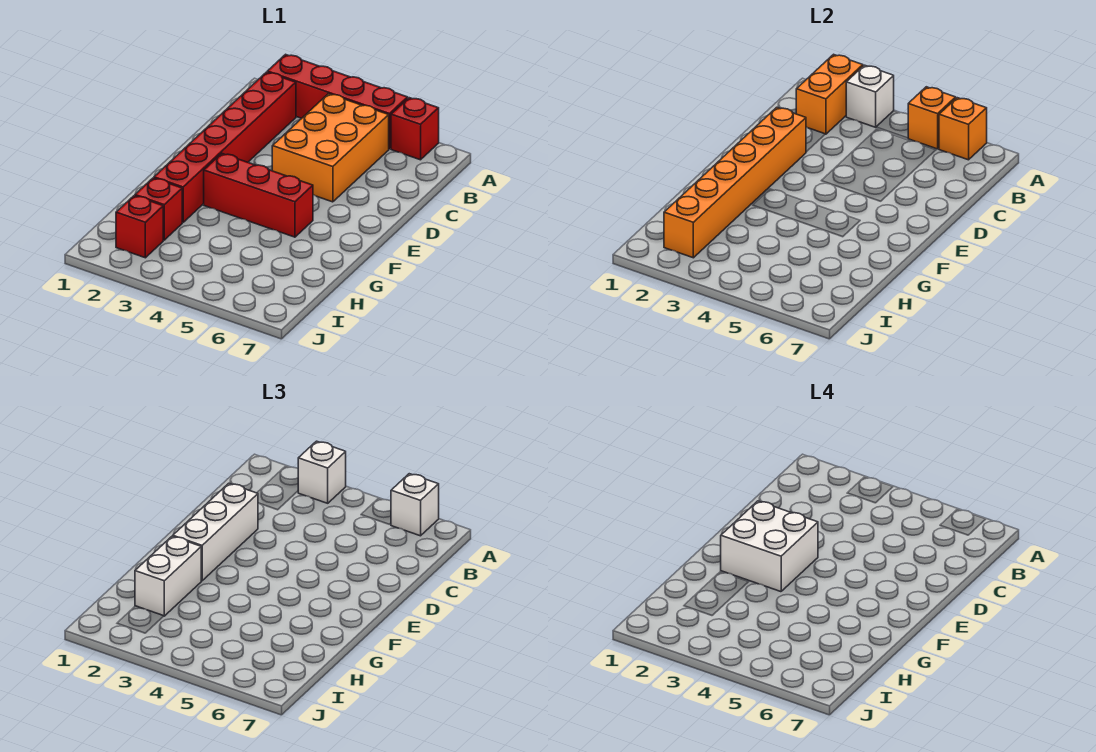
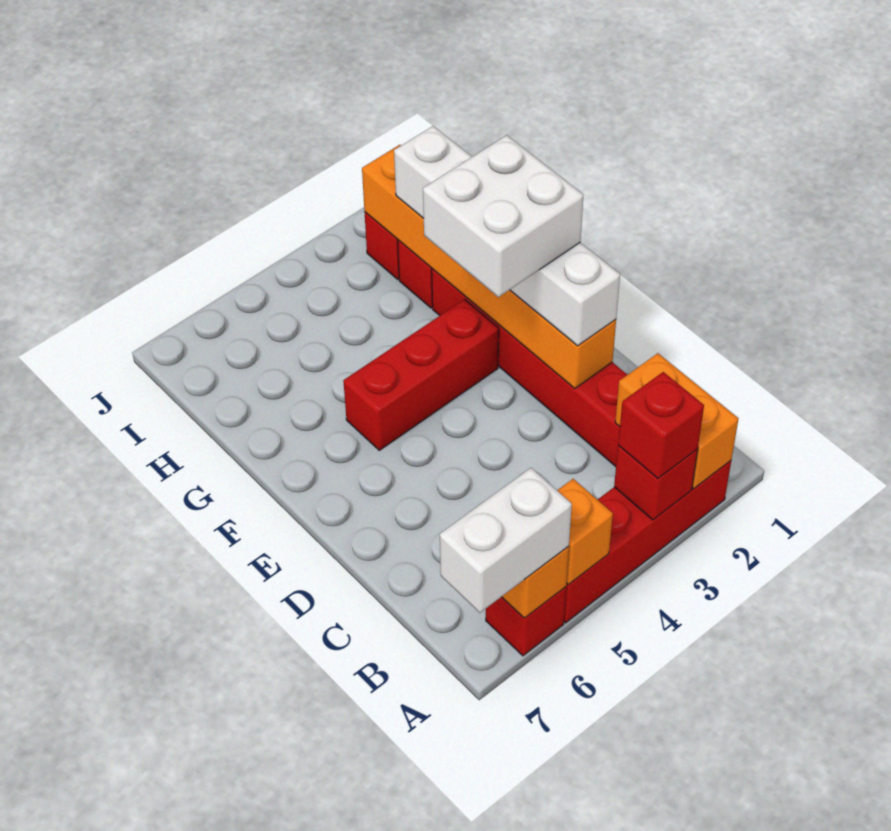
white 1x1 brick [846,65,894,127] -> red 1x1 brick [614,445,698,520]
white 1x1 brick [298,441,346,503] -> red 1x1 brick [618,372,704,479]
white 1x1 brick [391,474,439,536] -> white 1x2 brick [440,468,572,613]
orange 2x3 brick [272,94,389,202] -> none

